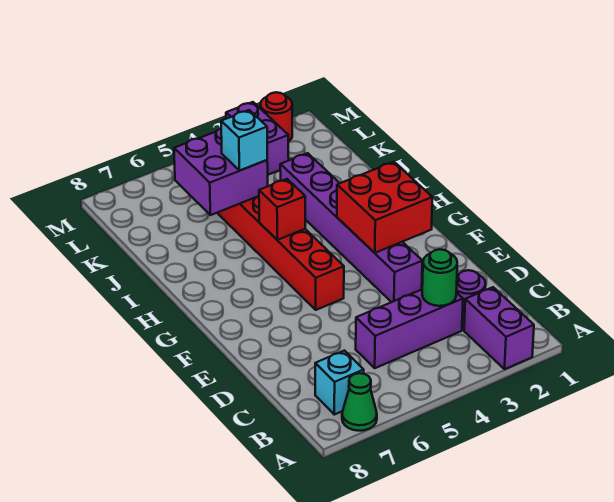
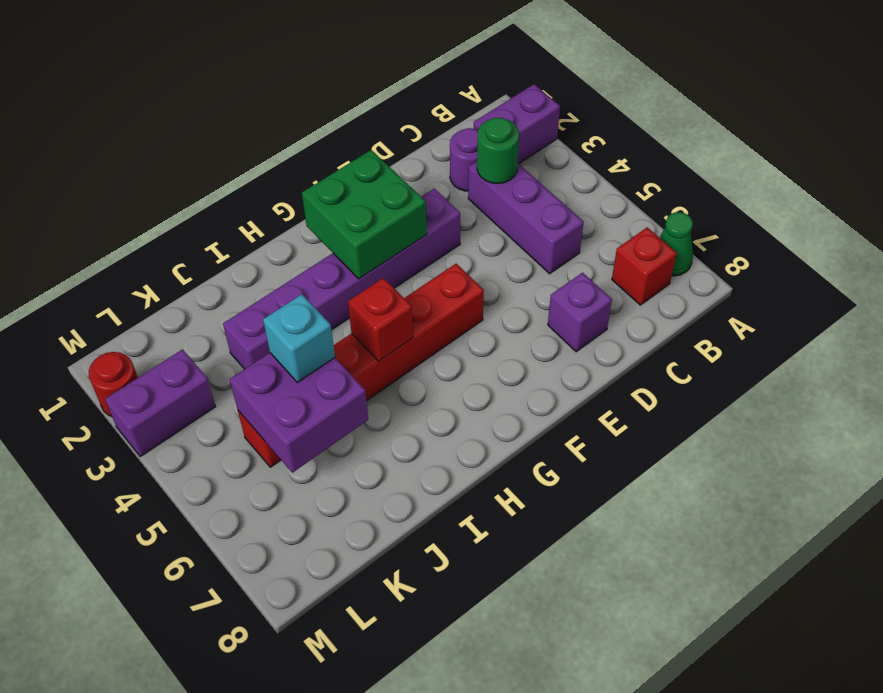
cyan 1x1 brick [315,351,364,415] -> red 1x1 brick [612,227,677,305]
none -> purple 1x1 brick [548,273,612,352]
red 2x2 brick [337,162,432,253] -> green 2x2 brick [302,150,427,279]

